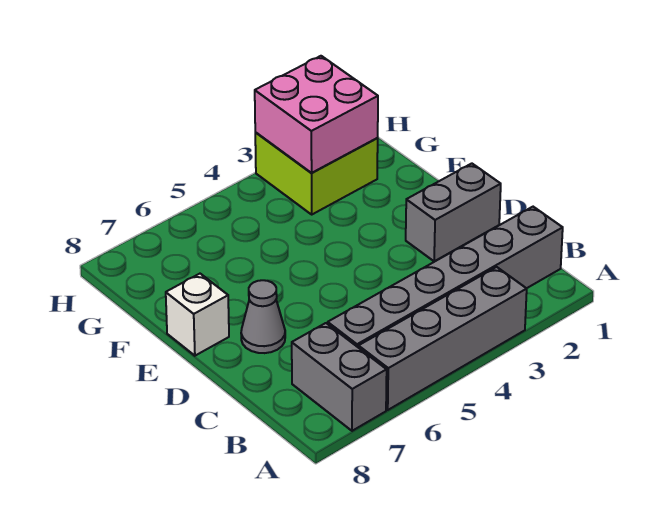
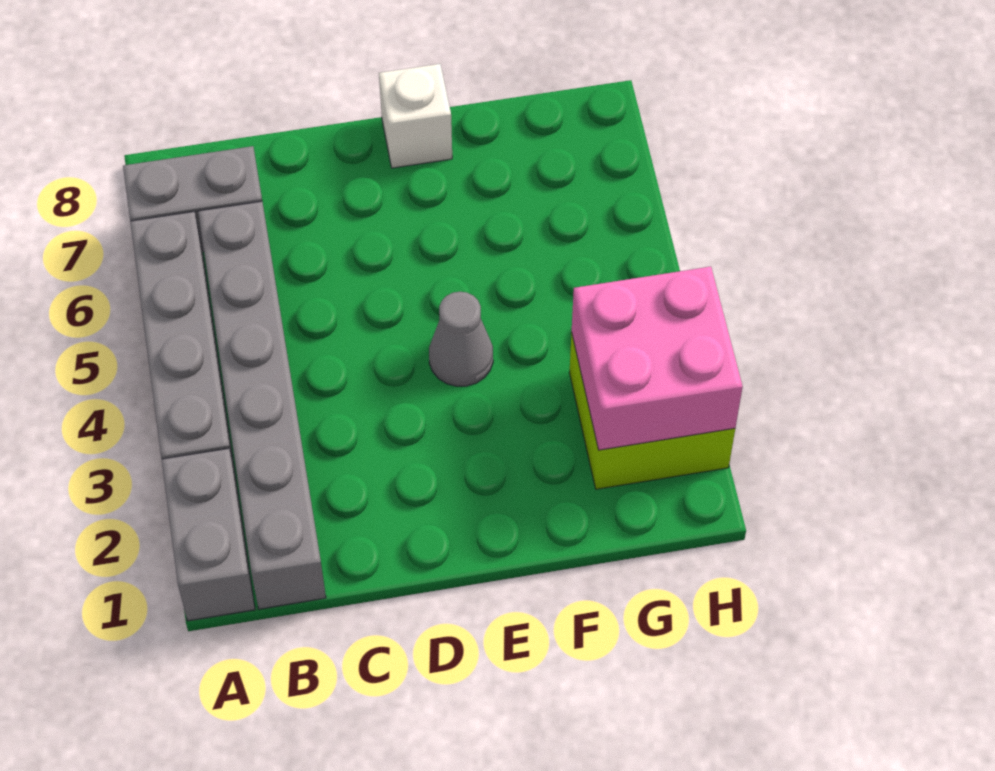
grey 1x2 brick [406,163,501,261] -> grey 1x2 brick moved to [161,448,255,621]
grey 1x1 cone [241,280,285,353] -> grey 1x1 cone moved to [429,292,493,386]

